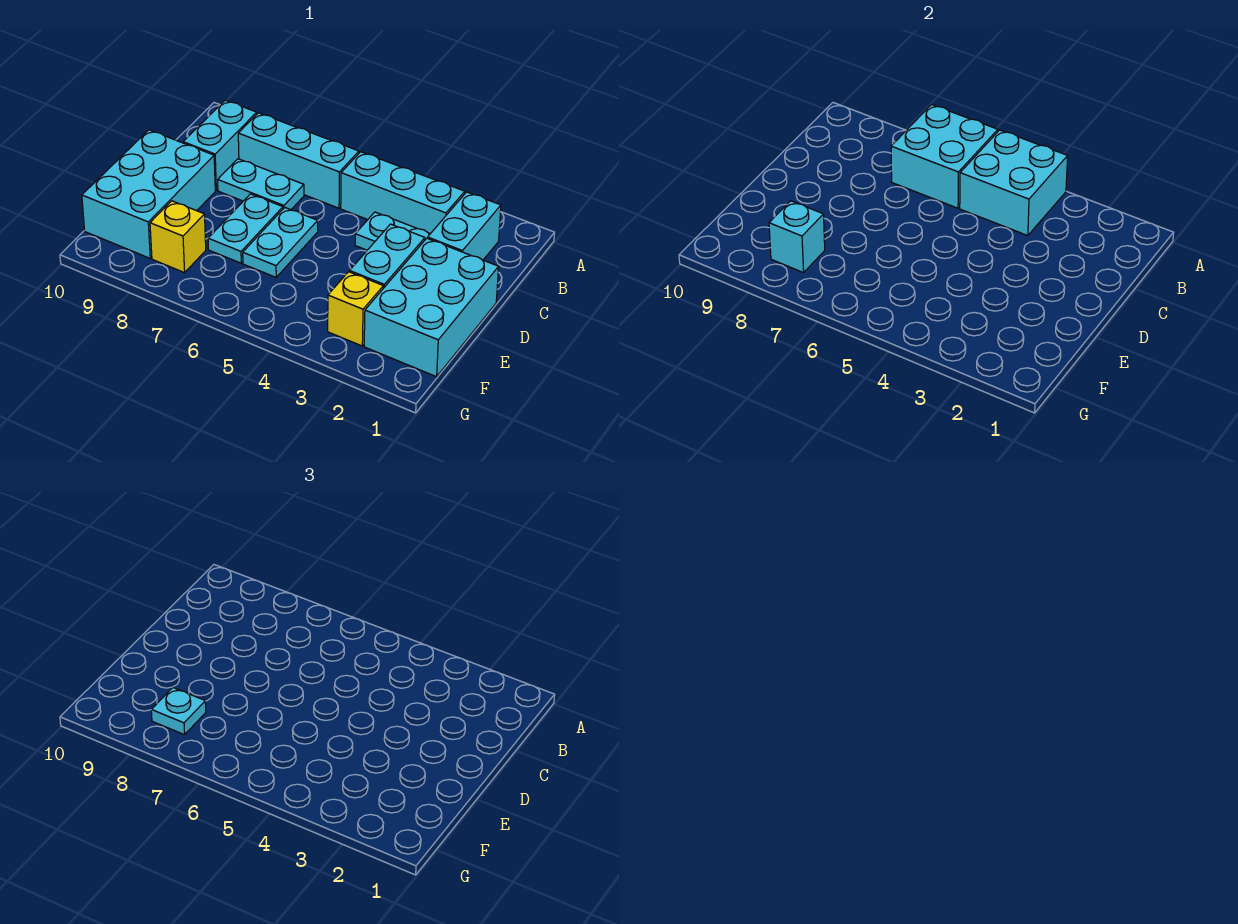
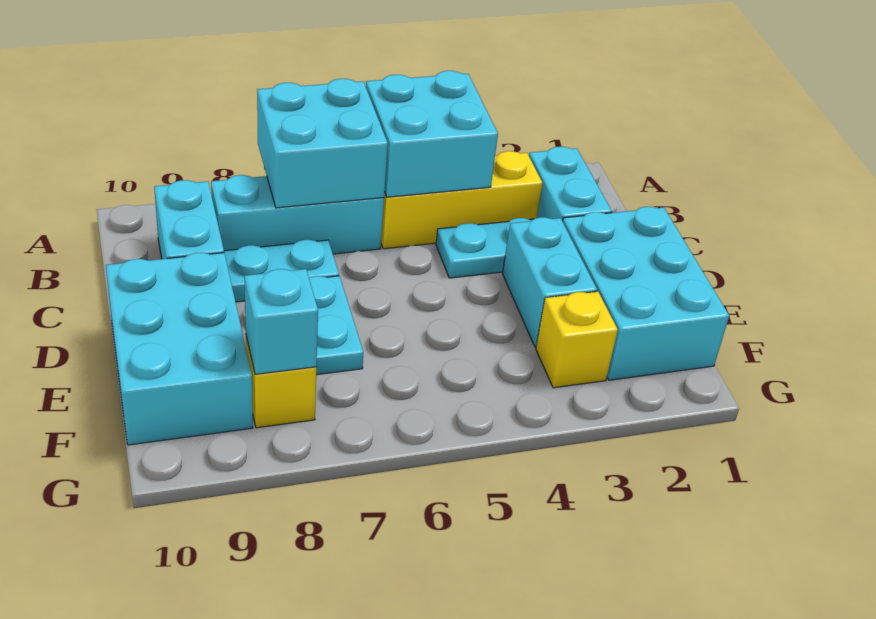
cyan 1x3 brick [341,152,465,234] -> yellow 1x3 brick [381,151,543,249]
cyan 1x2 plate [243,208,318,277] -> none
cyan 1x1 plate [151,688,206,735] -> none

